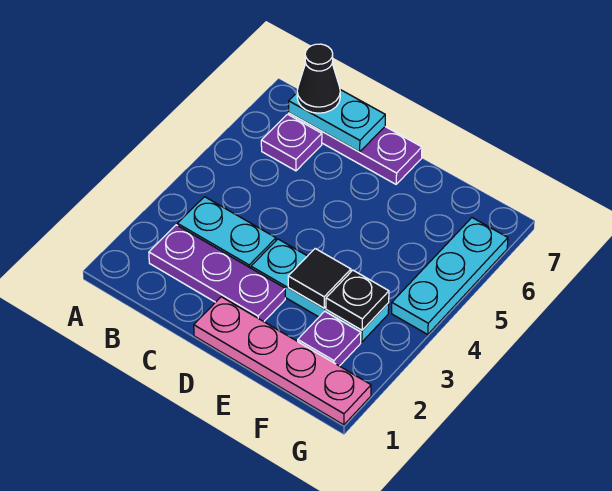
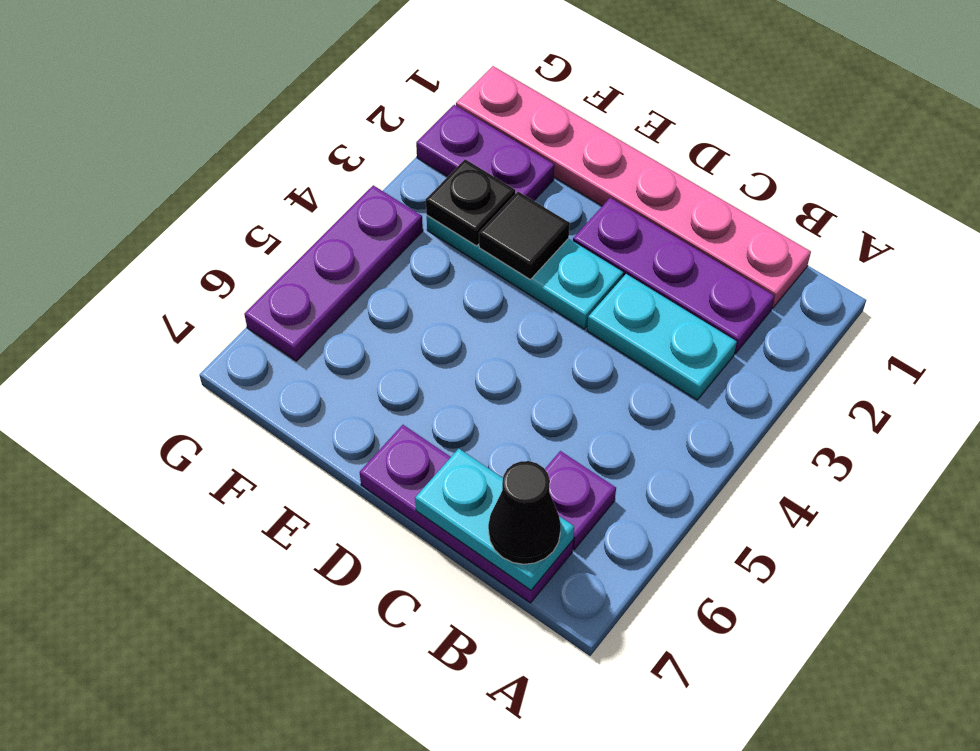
pink 1x4 plate [194,297,371,425] -> pink 1x6 plate [456,66,811,308]
purple 1x1 plate [298,311,361,366] -> purple 1x2 plate [416,105,554,201]
cyan 1x3 plate [392,218,508,334] -> purple 1x3 plate [244,185,423,361]

